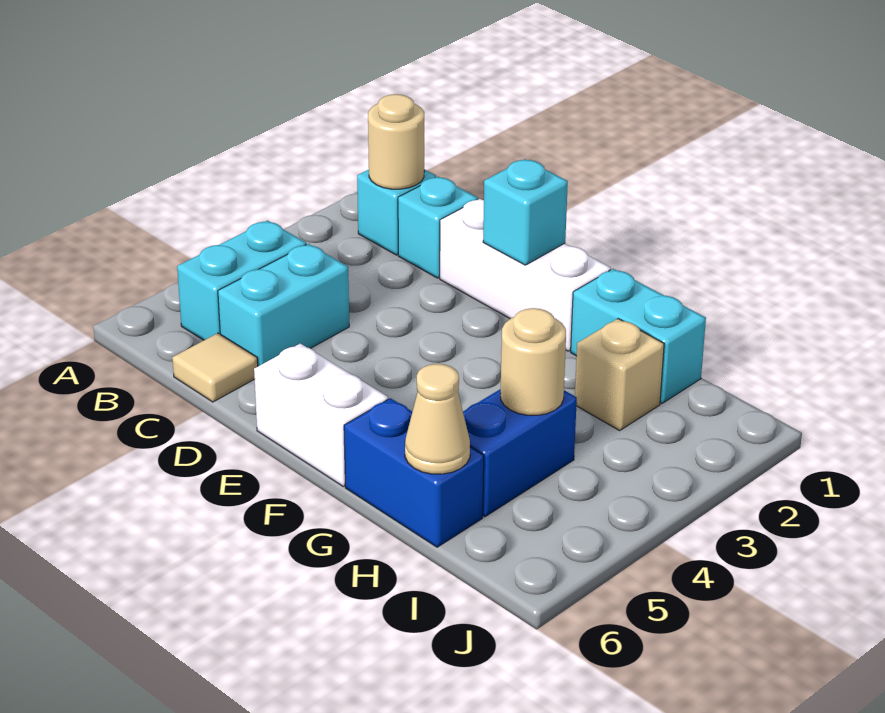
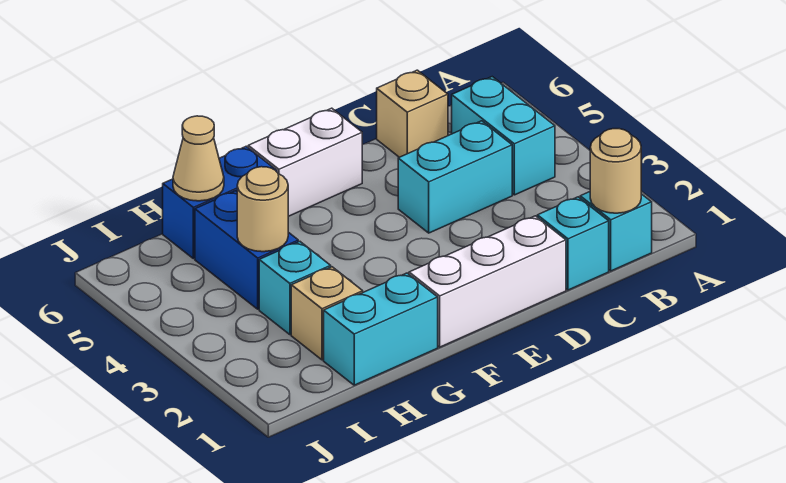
cyan 1x2 brick [218,244,349,366] -> cyan 1x2 brick turned to [398,121,512,233]
tan 1x1 tile [172,333,258,402] -> tan 1x1 brick [377,70,448,157]
cyan 1x1 brick [483,159,568,265] -> cyan 1x1 brick moved to [259,242,331,335]

